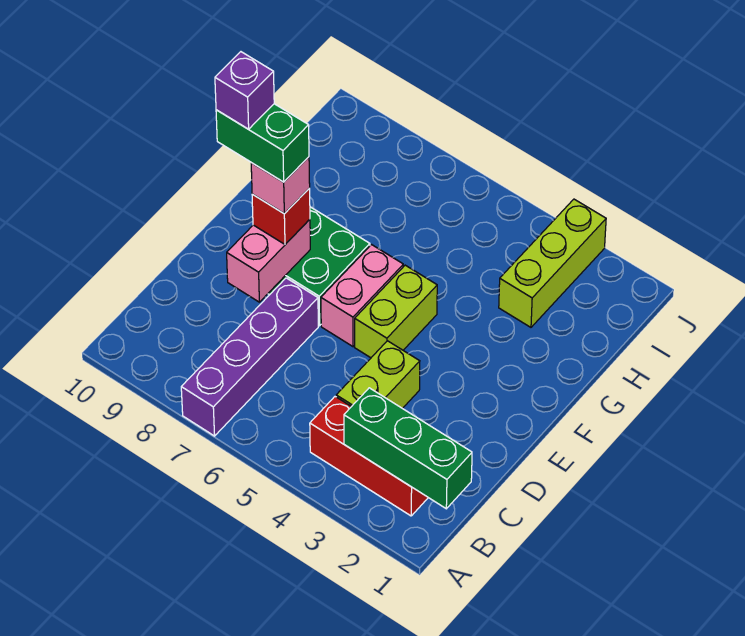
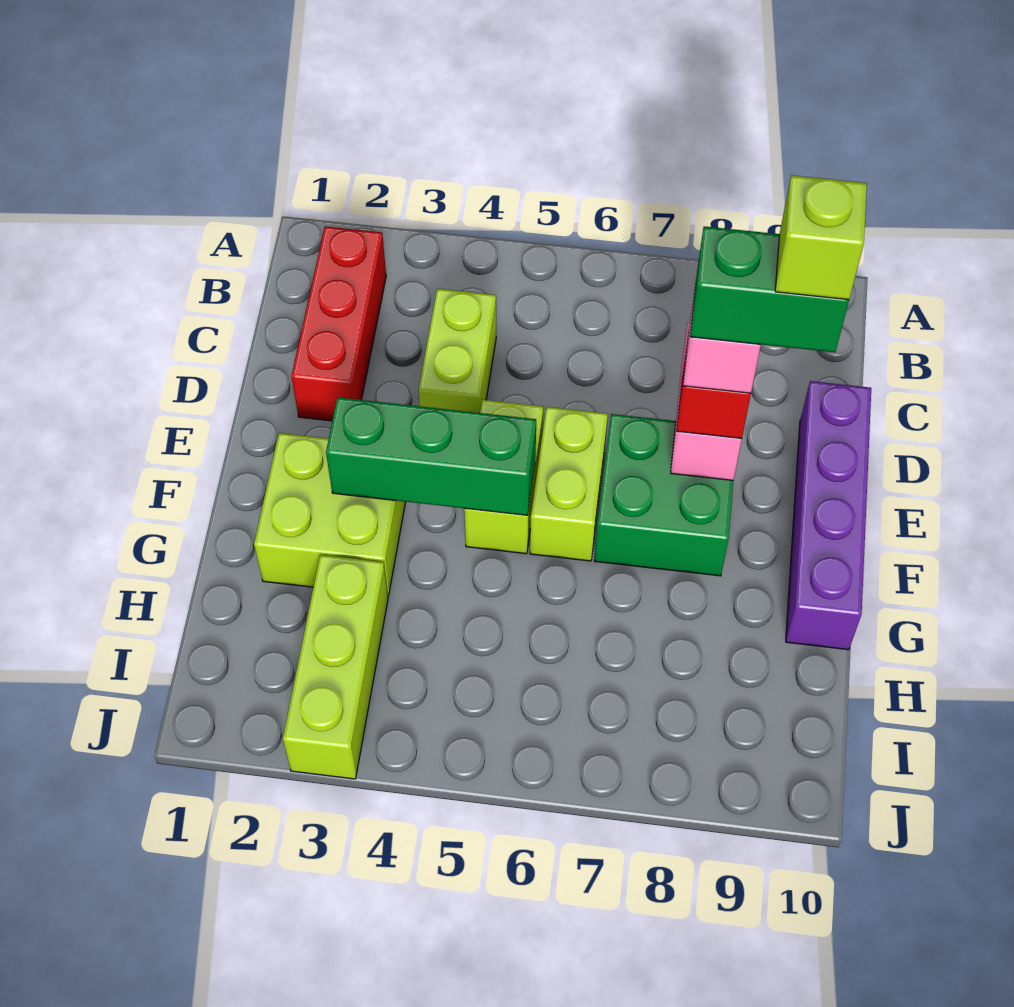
purple 1x4 brick [181,278,318,436] -> purple 1x4 brick moved to [786,381,871,650]
green 1x3 brick [344,388,472,509] -> green 1x3 brick moved to [326,397,536,515]
red 1x3 brick [310,397,428,516] -> red 1x3 brick turned to [291,226,386,421]
pink 1x2 brick [321,245,403,347] -> lime 1x2 brick [530,407,608,561]
purple 1x1 brick [215,52,274,129] -> lime 1x1 brick [775,175,867,300]
none -> lime 2x2 brick [254,433,405,596]

